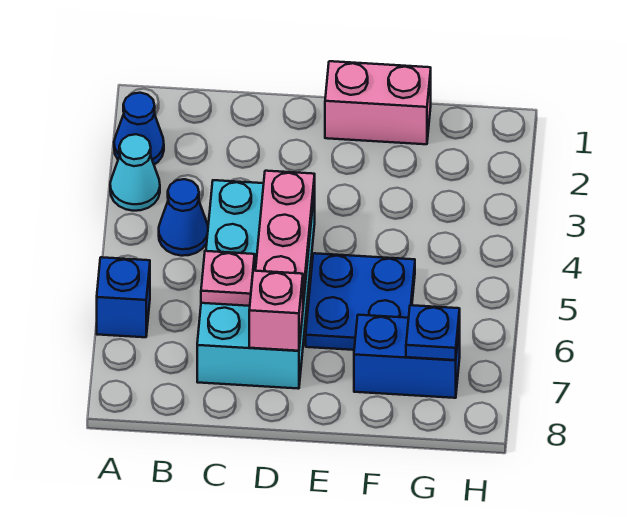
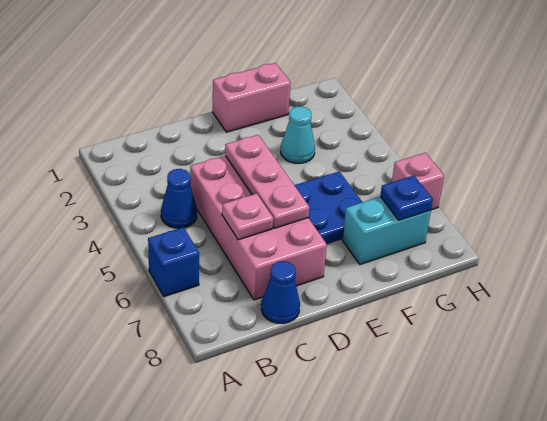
blue 1x1 cone [114,93,164,165] -> blue 1x1 cone moved to [261,261,300,323]
cyan 1x1 cone [110,134,160,211] -> cyan 1x1 cone moved to [281,106,315,163]
cyan 2x4 brick [197,180,315,389] -> pink 2x4 brick [190,156,327,300]
pink 1x1 brick [249,271,303,351] -> pink 1x1 brick moved to [392,153,444,210]
blue 1x2 brick [354,315,460,398] -> cyan 1x2 brick [342,197,431,264]

